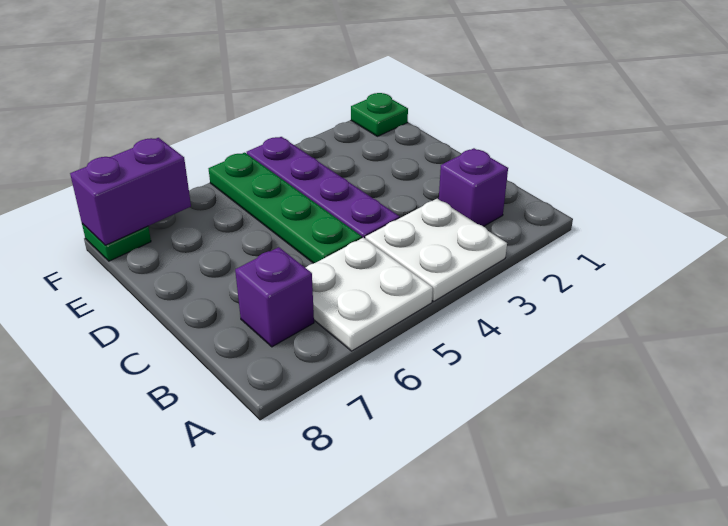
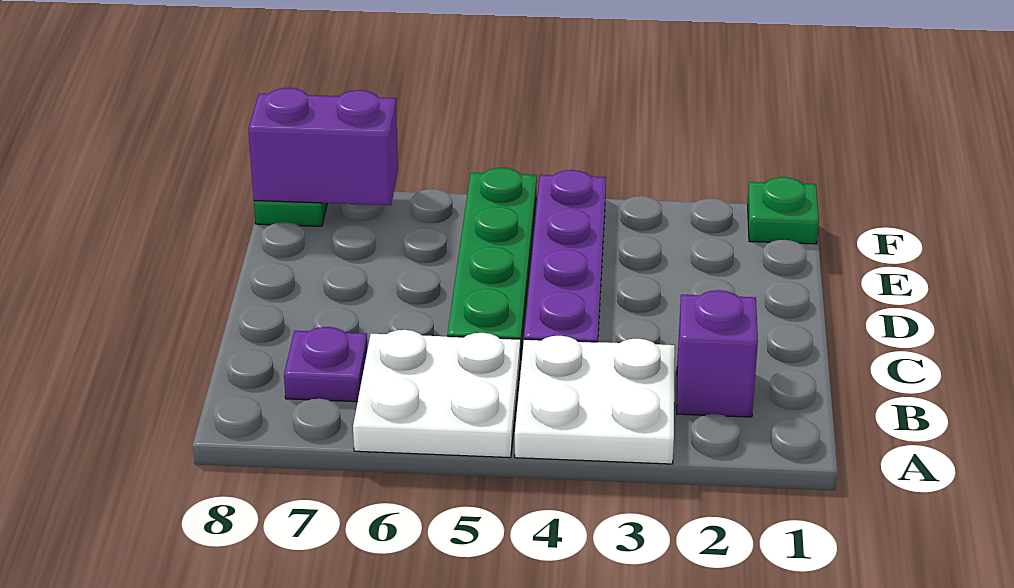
purple 1x1 brick [235,247,314,347] -> purple 1x1 plate [284,327,368,402]

